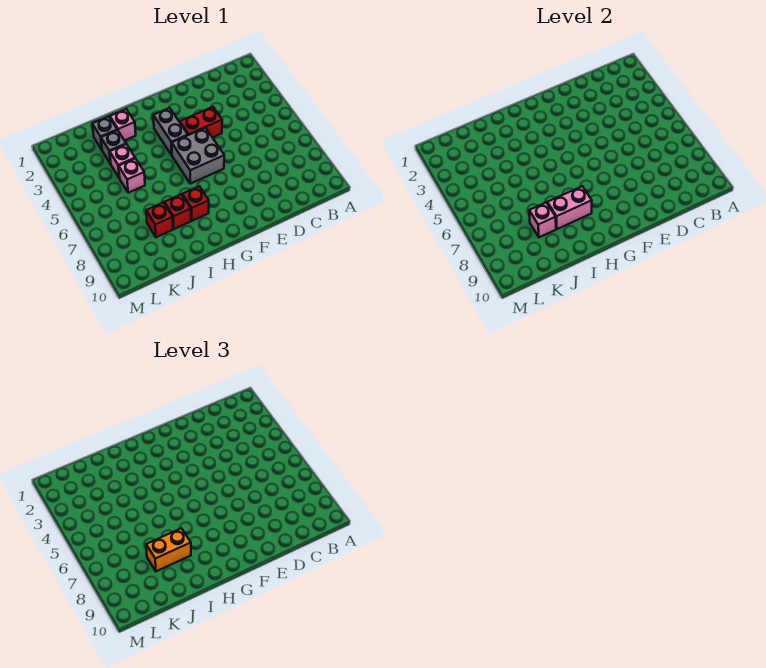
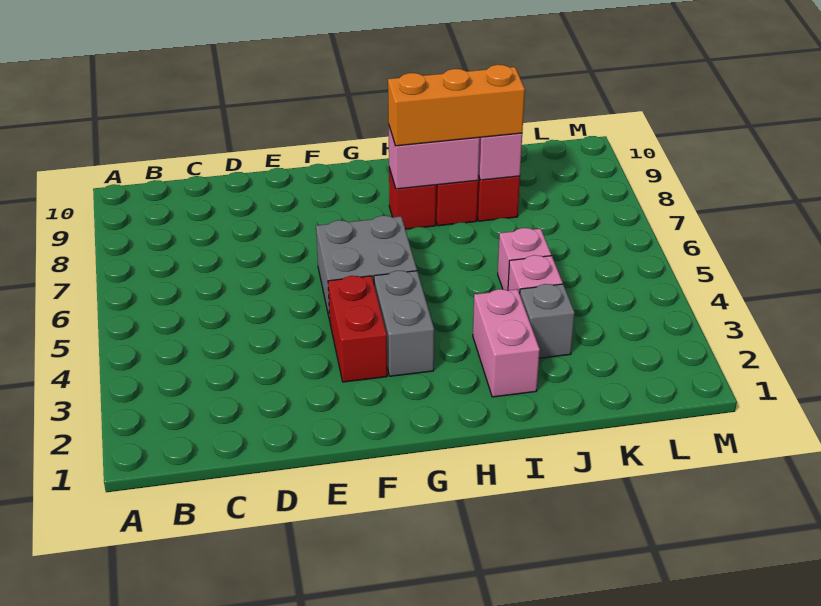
red 1x2 brick [180,107,222,138] -> red 1x2 brick turned to [328,276,387,382]
pink 1x1 brick [110,109,136,141] -> pink 1x2 brick [473,289,540,397]
orange 1x2 brick [146,528,191,571] -> orange 1x3 brick [388,65,525,146]
grey 1x1 brick [92,117,117,149] -> none

